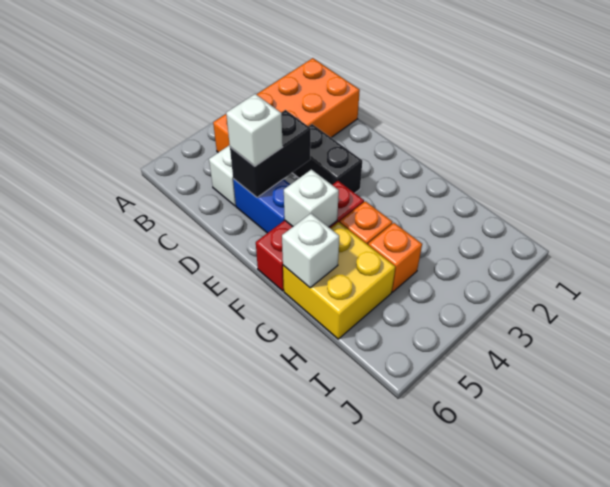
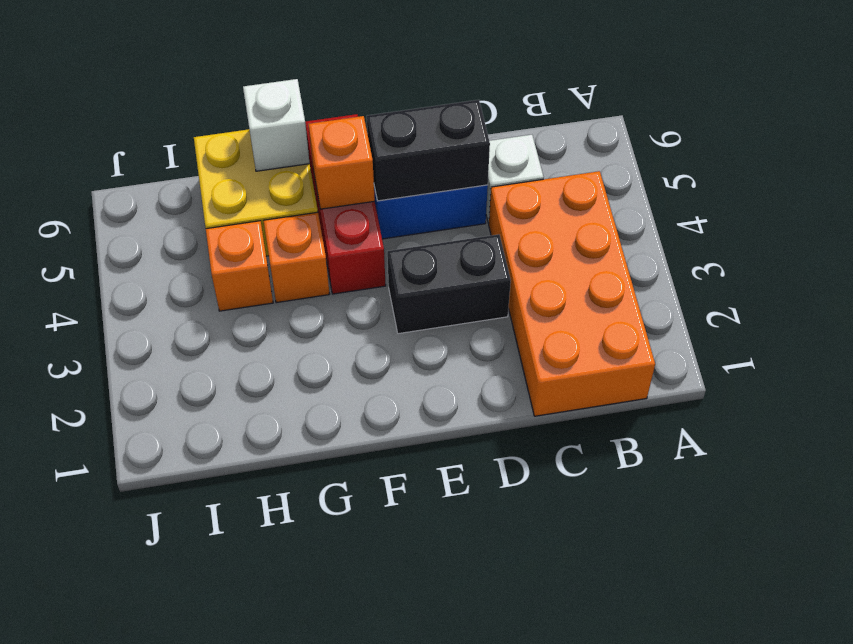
black 1x2 brick [230,110,311,197] -> black 1x2 brick turned to [367,100,490,201]
white 1x1 brick [226,94,283,166] -> none
white 1x1 brick [284,170,339,227] -> orange 1x1 brick [309,116,375,209]

